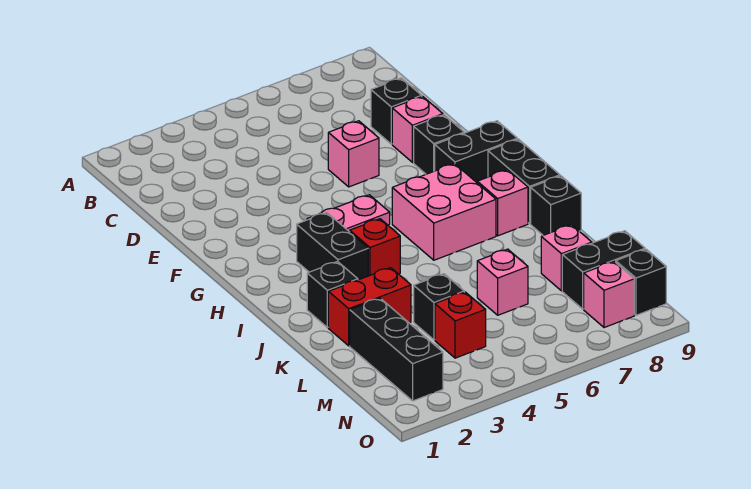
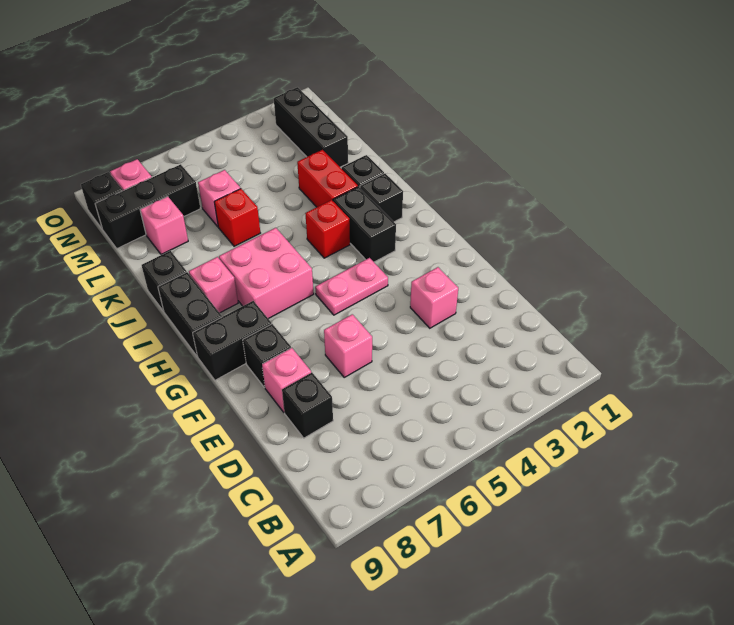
none -> pink 1x1 brick [410,267,458,328]
red 1x2 brick [328,268,411,346] -> red 1x2 brick turned to [297,150,358,207]
black 1x1 brick [414,274,464,340] -> black 1x1 brick moved to [360,173,403,222]
red 1x1 brick [435,292,486,358] -> red 1x1 brick moved to [214,189,260,246]
black 1x2 brick [562,231,645,309] -> black 1x3 brick [95,164,200,248]

